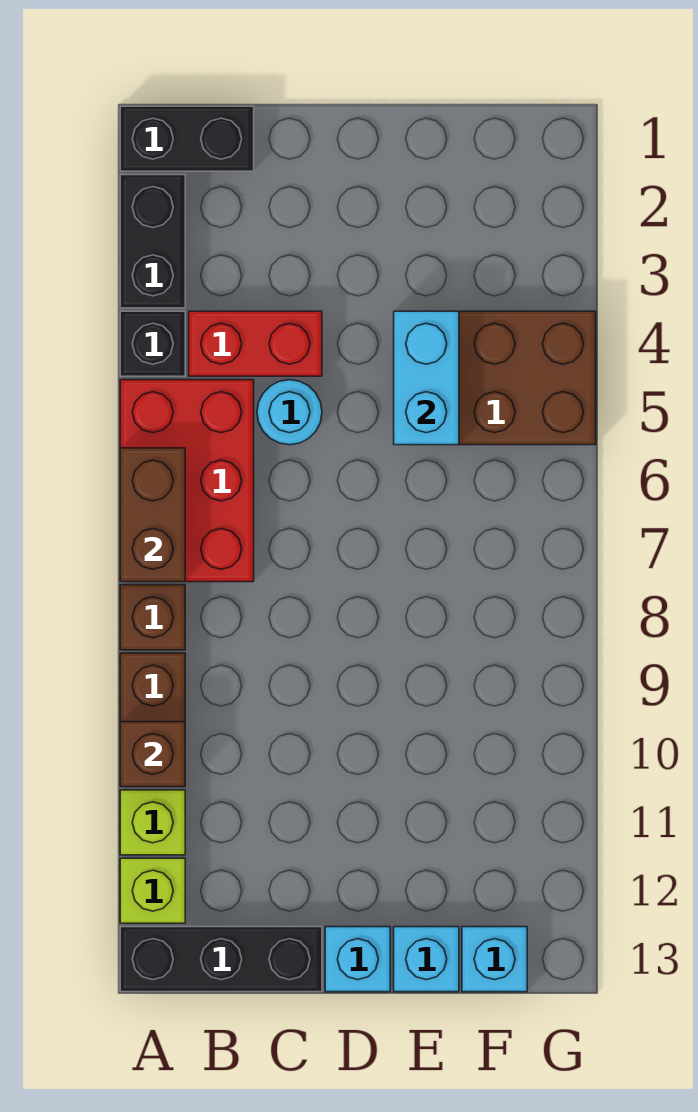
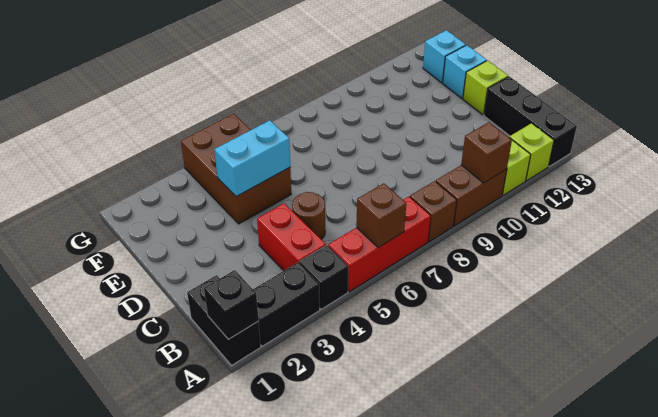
none -> black 1x1 brick [204,270,259,339]
red 2x3 brick [120,380,254,582] -> red 1x3 brick [328,197,431,292]
brown 1x2 brick [120,448,185,582] -> brown 1x1 brick [356,183,406,248]
cyan 1x1 round brick [257,380,322,445] -> brown 1x1 round brick [292,192,325,239]
cyan 1x1 brick [325,927,390,992] -> lime 1x1 brick [463,61,508,115]

